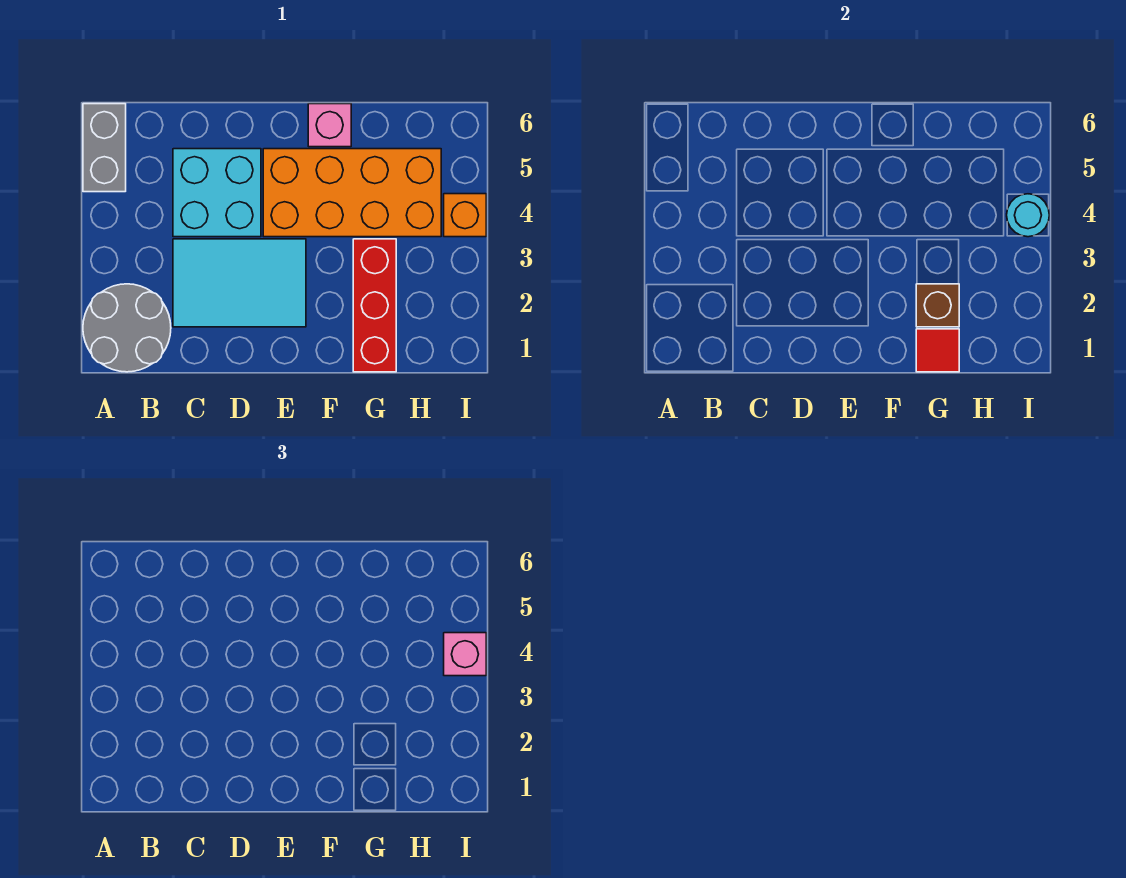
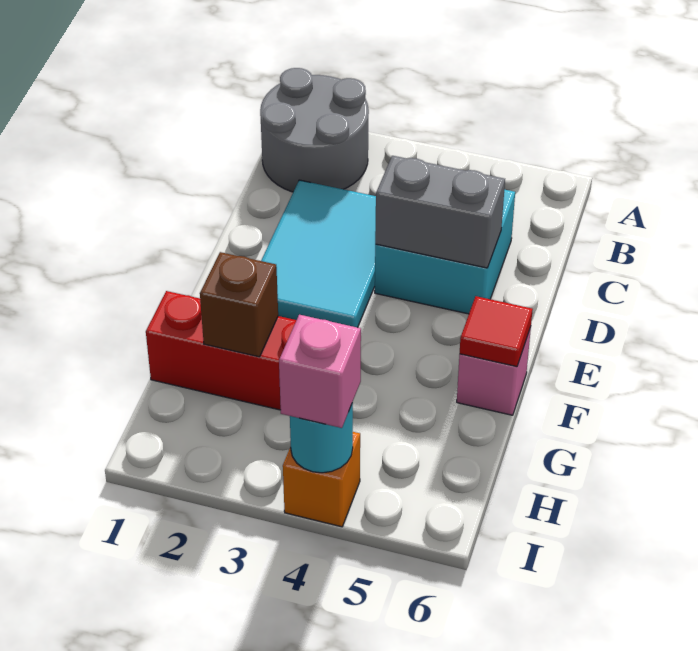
grey 1x2 brick [83,104,126,192] -> grey 1x2 brick moved to [375,156,505,268]
orange 2x4 brick [263,149,441,237] -> none
red 1x1 tile [916,329,959,372] -> red 1x1 tile moved to [460,296,533,367]

